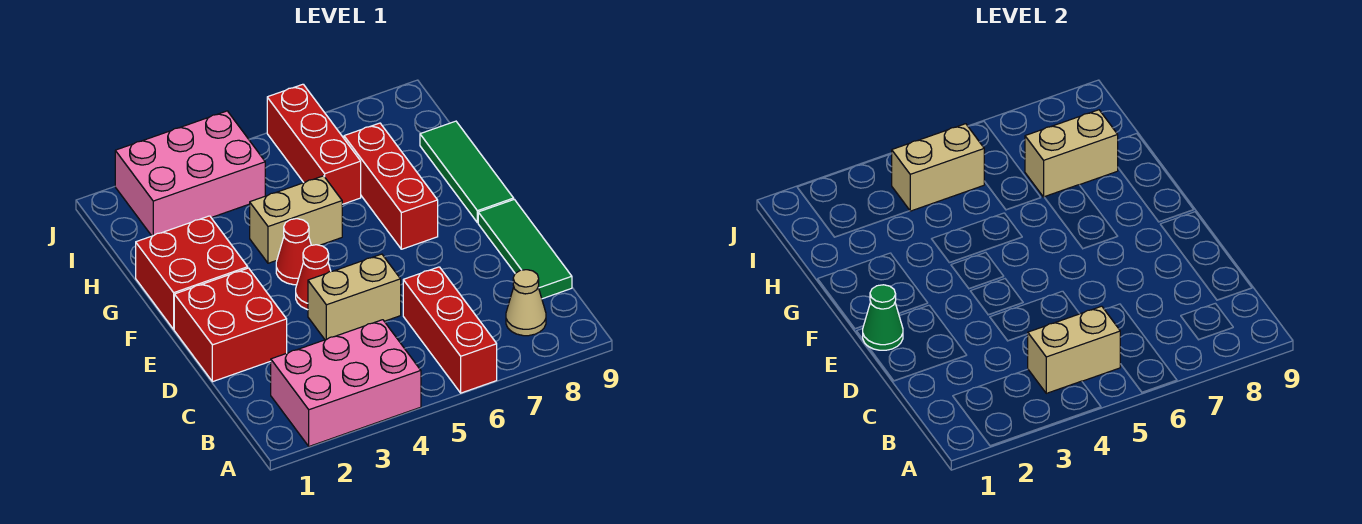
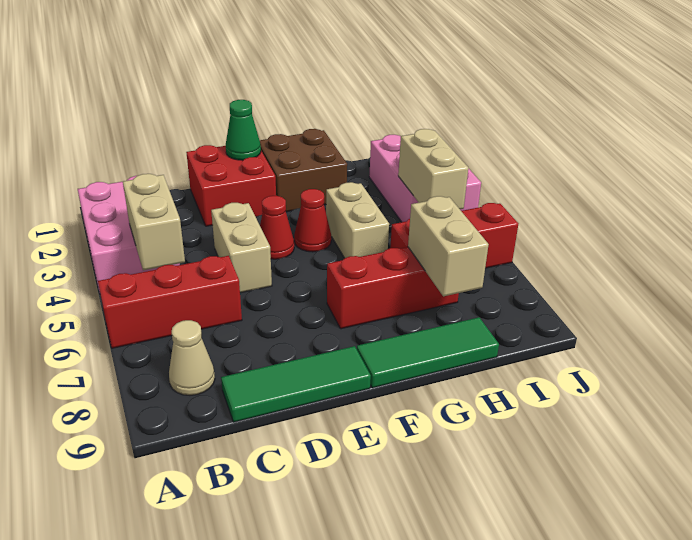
red 2x2 brick [136,216,248,329] -> brown 2x2 brick [260,129,347,212]

